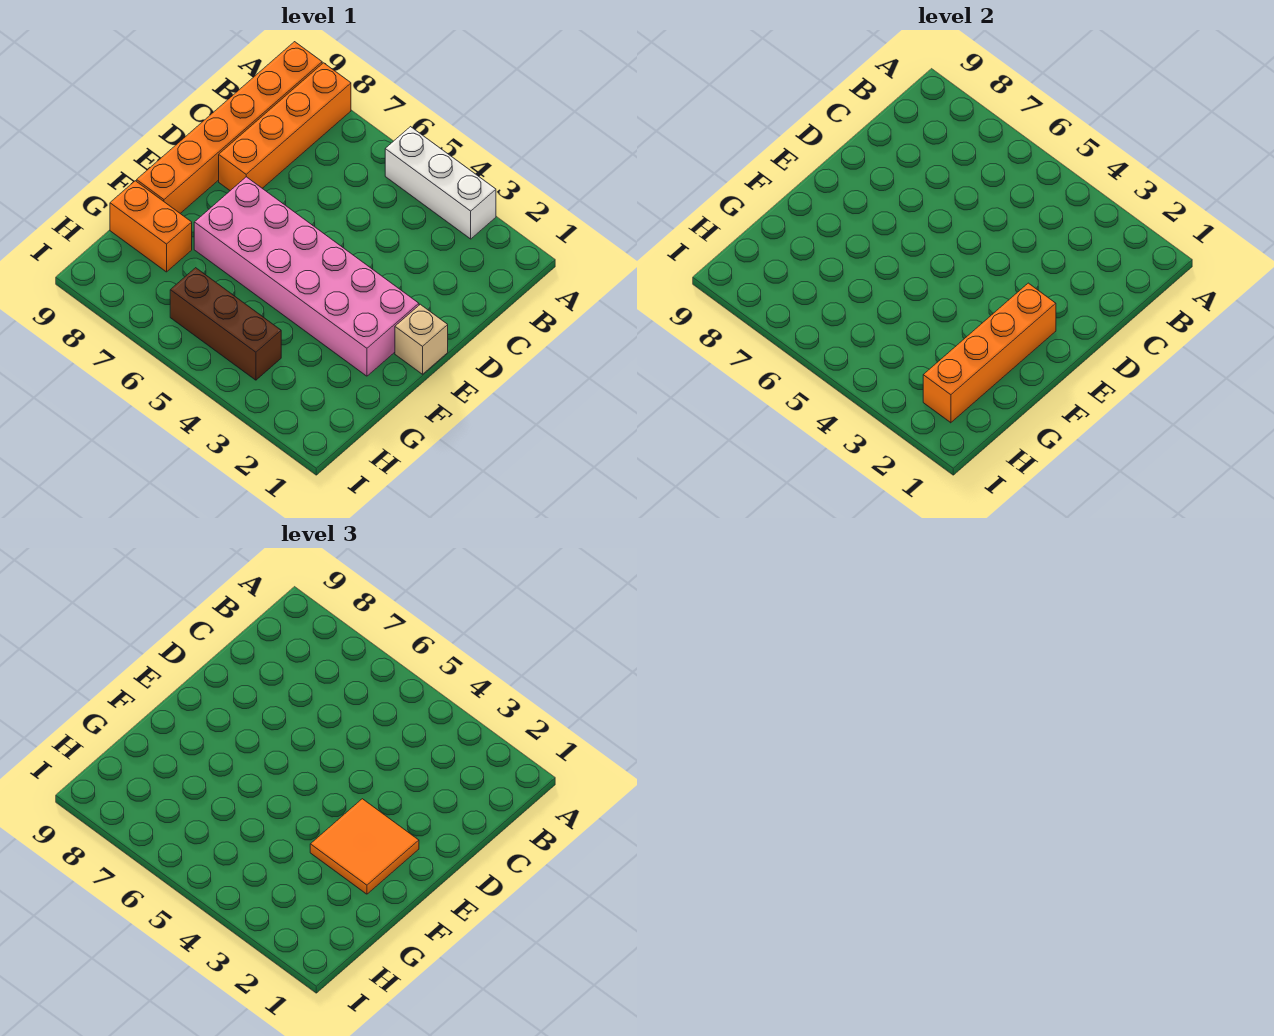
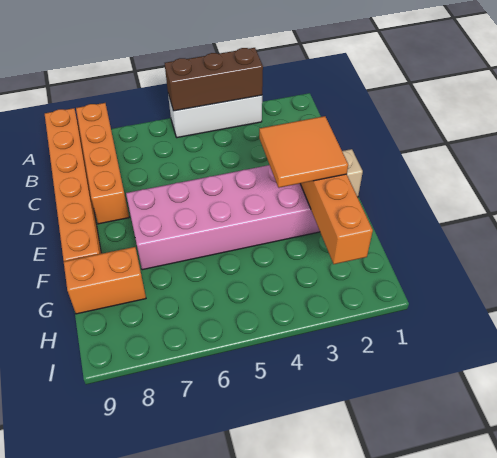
brown 1x3 brick [170,268,281,380] -> brown 1x3 brick moved to [165,48,263,111]

